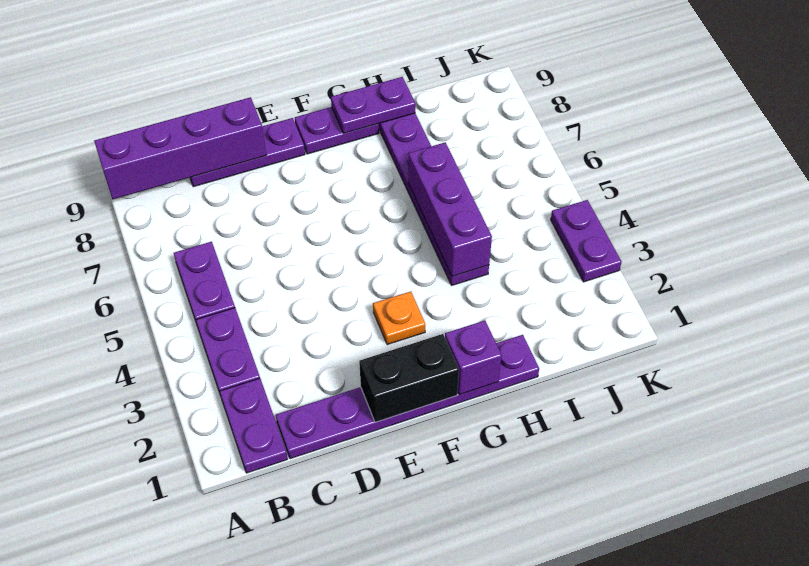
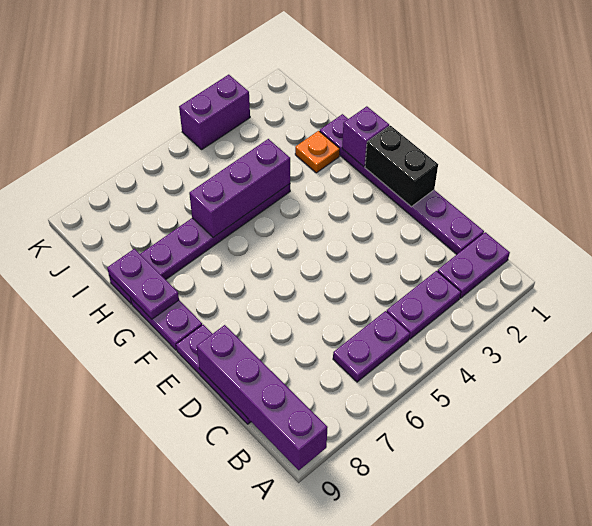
orange 1x1 plate [373,292,425,345] -> orange 1x1 plate moved to [295,131,340,173]
purple 1x2 plate [551,200,621,282] -> purple 1x2 brick [179,75,250,149]

